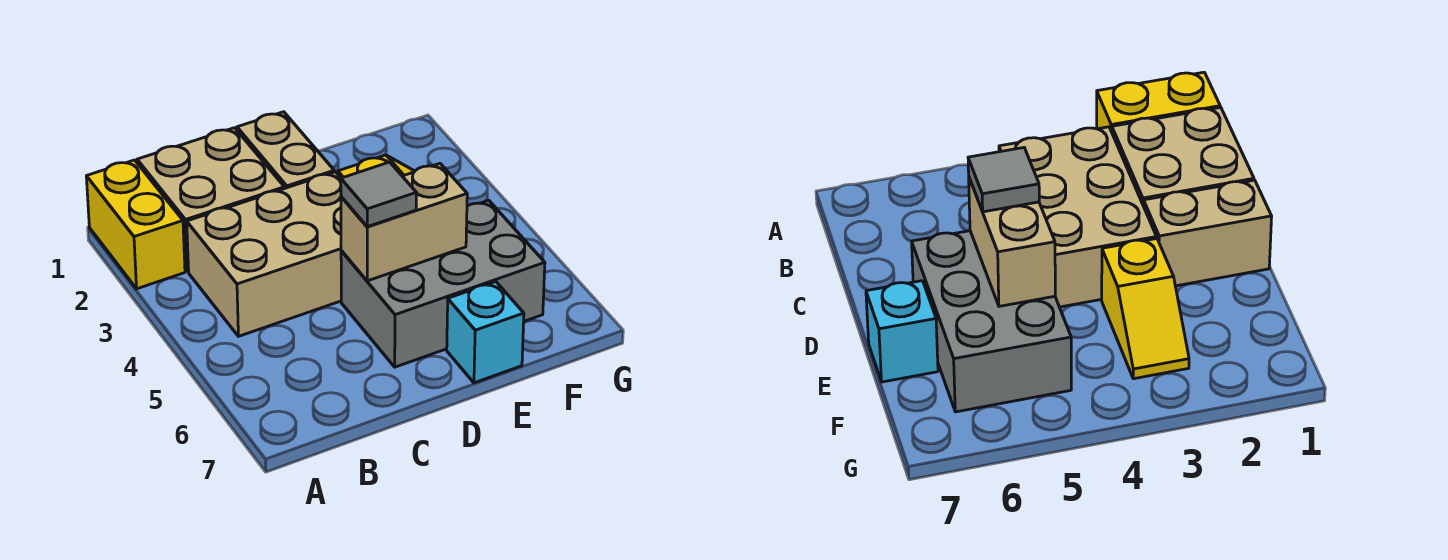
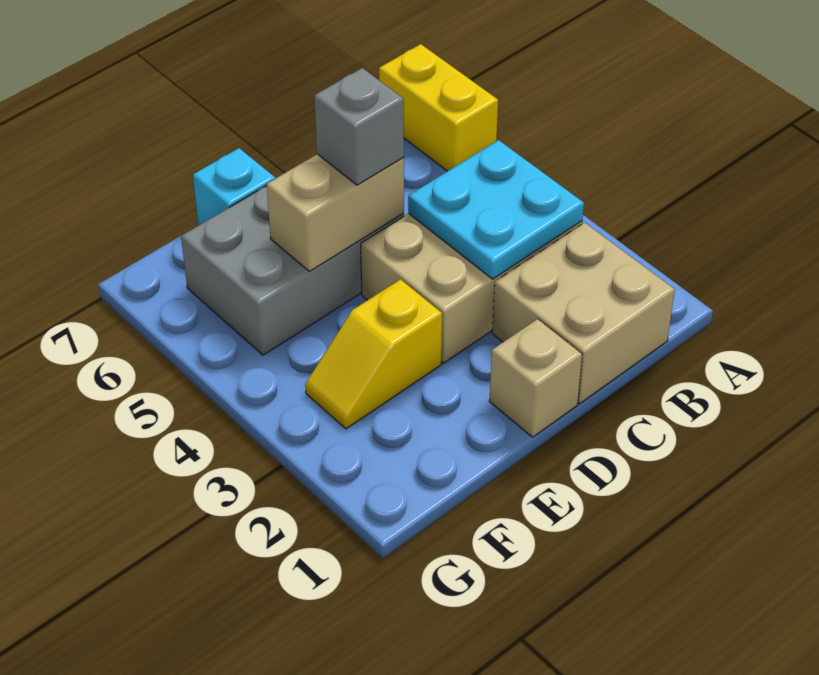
yellow 1x2 brick [86,160,185,289] -> yellow 1x2 brick moved to [379,44,498,171]
none -> cyan 2x2 plate [408,140,584,279]
tan 1x2 brick [237,112,334,189] -> tan 1x1 brick [489,319,582,437]
grey 1x1 tile [341,162,416,227] -> grey 1x1 brick [314,68,404,185]

